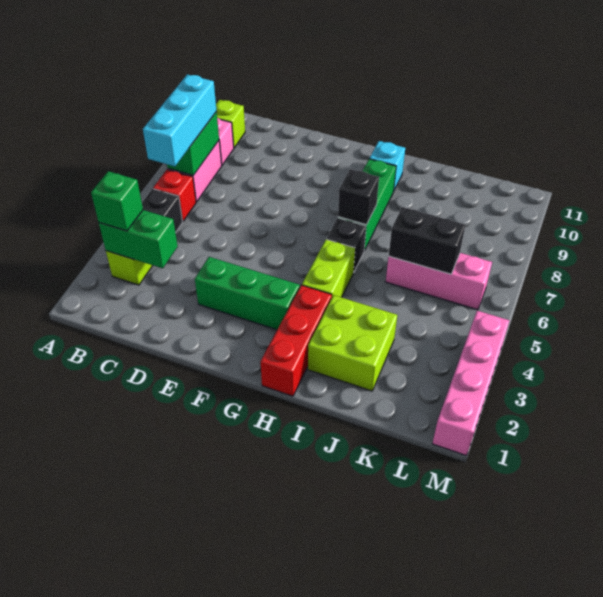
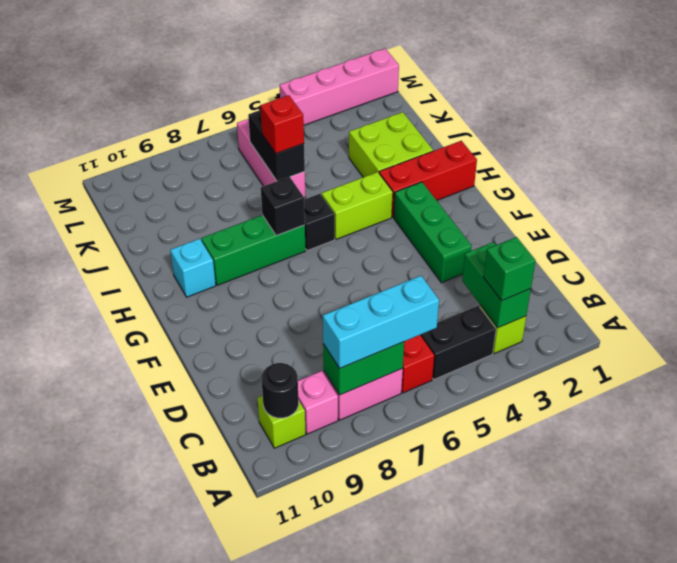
none -> black 1x1 round brick [262,363,299,418]
none -> red 1x1 brick [260,95,304,153]

